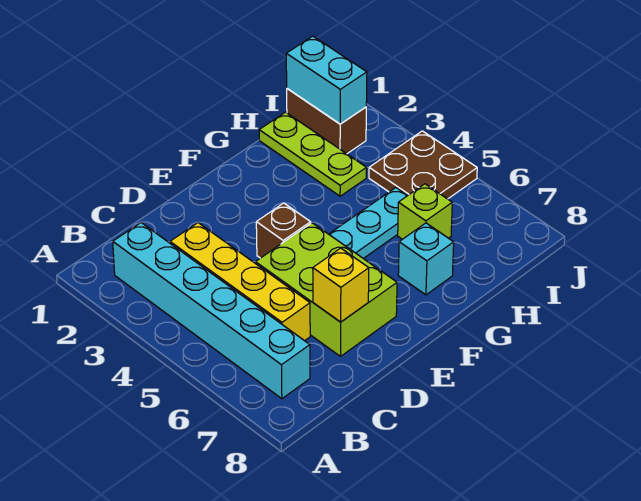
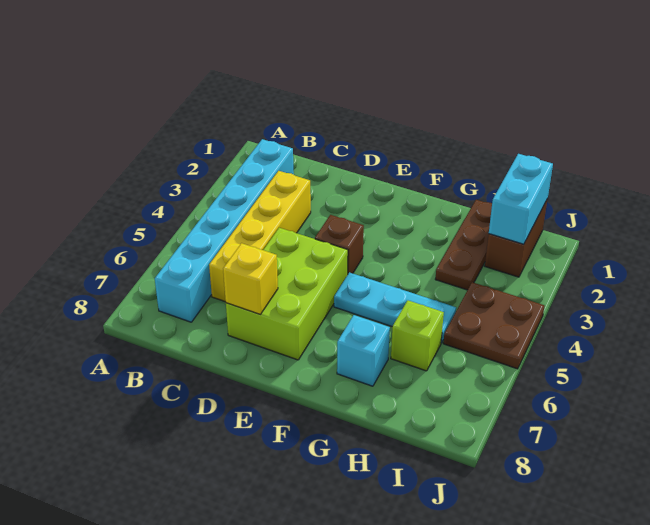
lime 1x3 plate [259,112,367,196] -> brown 1x3 plate [435,200,492,290]

